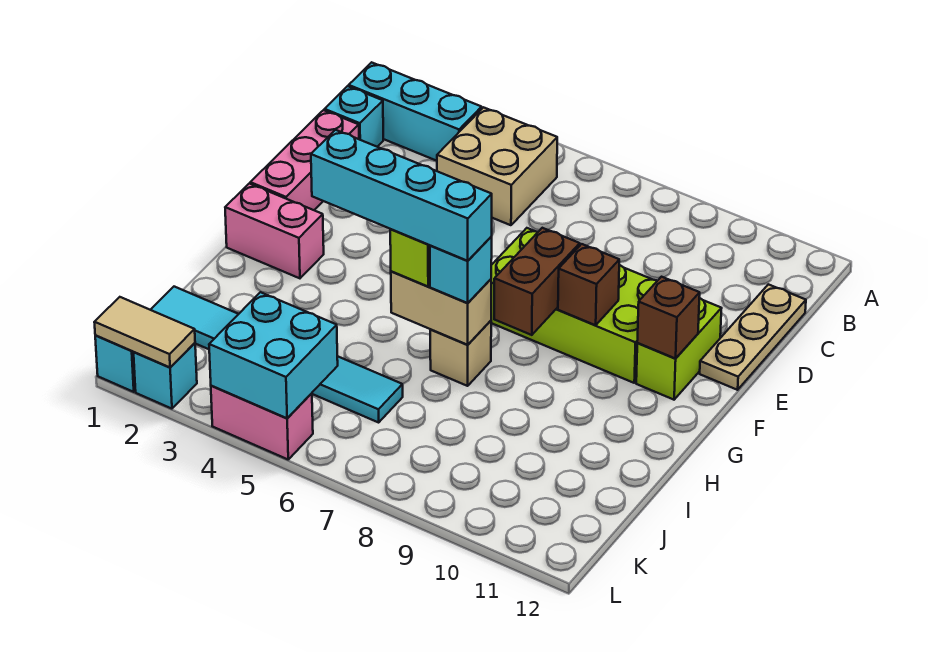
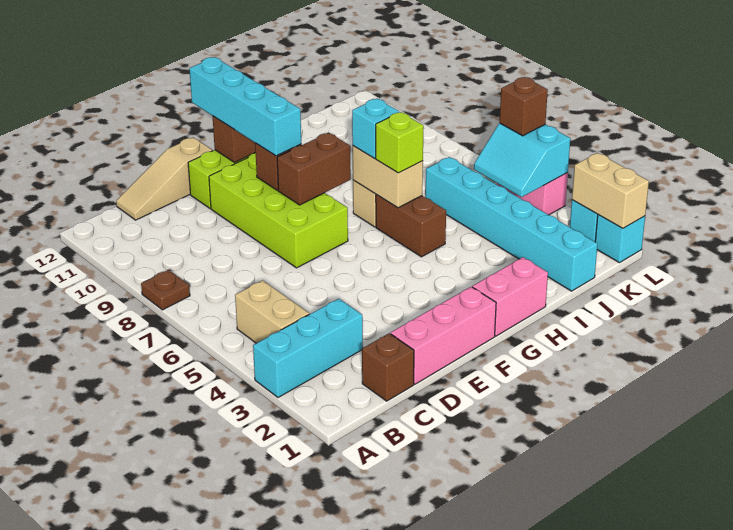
none -> brown 1x1 plate [141,270,190,310]
cyan 1x3 brick [349,62,482,161] -> cyan 1x3 brick turned to [253,299,363,397]
tan 2x2 brick [437,107,557,225] -> tan 1x2 brick [235,280,309,343]
cyan 1x1 brick [325,86,383,147] -> brown 1x1 brick [362,333,414,401]
tan 1x3 plate [700,284,806,390] -> tan 1x3 slope [116,138,212,220]
pink 1x2 brick [225,183,324,278] -> pink 1x2 brick turned to [472,257,548,336]
cyan 1x4 brick [311,130,492,261] -> cyan 1x4 brick moved to [189,57,301,156]
none -> brown 1x2 brick [376,195,446,257]
cyan 1x6 tile [151,287,403,422] -> cyan 1x6 brick [426,157,598,291]
cyan 2x2 brick [209,292,338,418] -> cyan 2x2 slope [474,123,570,197]
tan 1x2 tile [94,297,195,368] -> tan 1x2 brick [572,153,649,228]
none -> brown 1x1 brick [500,77,548,136]

